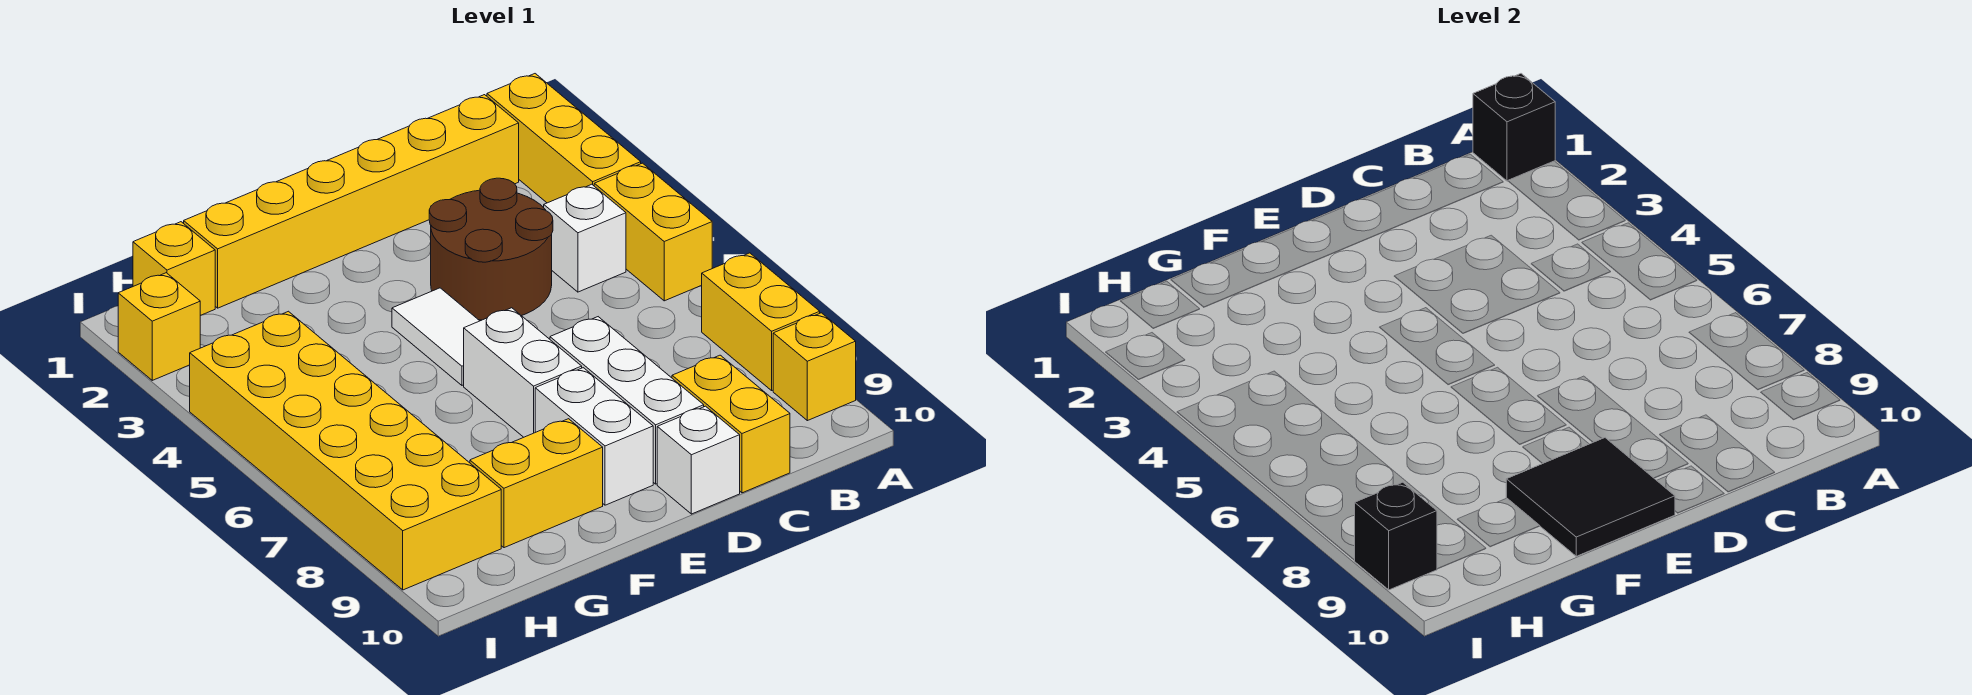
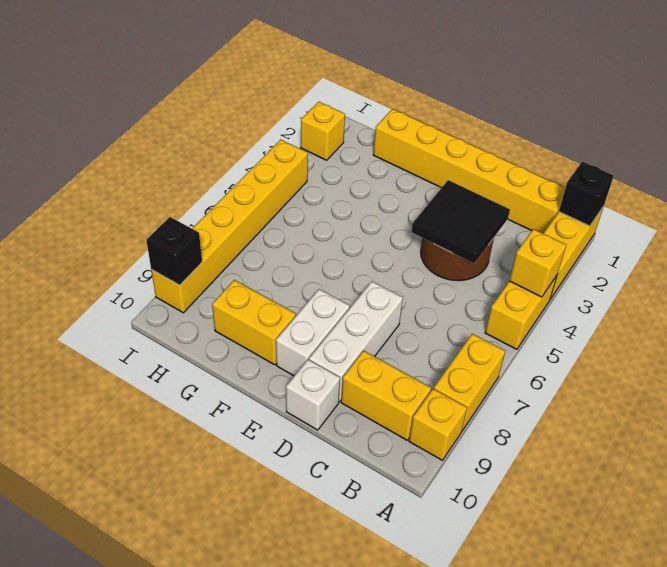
white 1x1 brick [544,184,626,292] -> none
yellow 1x2 brick [672,355,790,493] -> yellow 1x2 brick turned to [341,351,431,440]
white 1x2 tile [392,288,479,385] -> none
white 1x2 brick [464,308,582,437] -> none
black 2x2 tile [1506,438,1675,556] -> black 2x2 tile moved to [412,180,510,263]
yellow 1x1 brick [133,222,215,316] -> yellow 1x1 brick moved to [509,229,566,297]
yellow 2x6 brick [190,311,501,590] -> yellow 1x6 brick [151,140,308,313]

